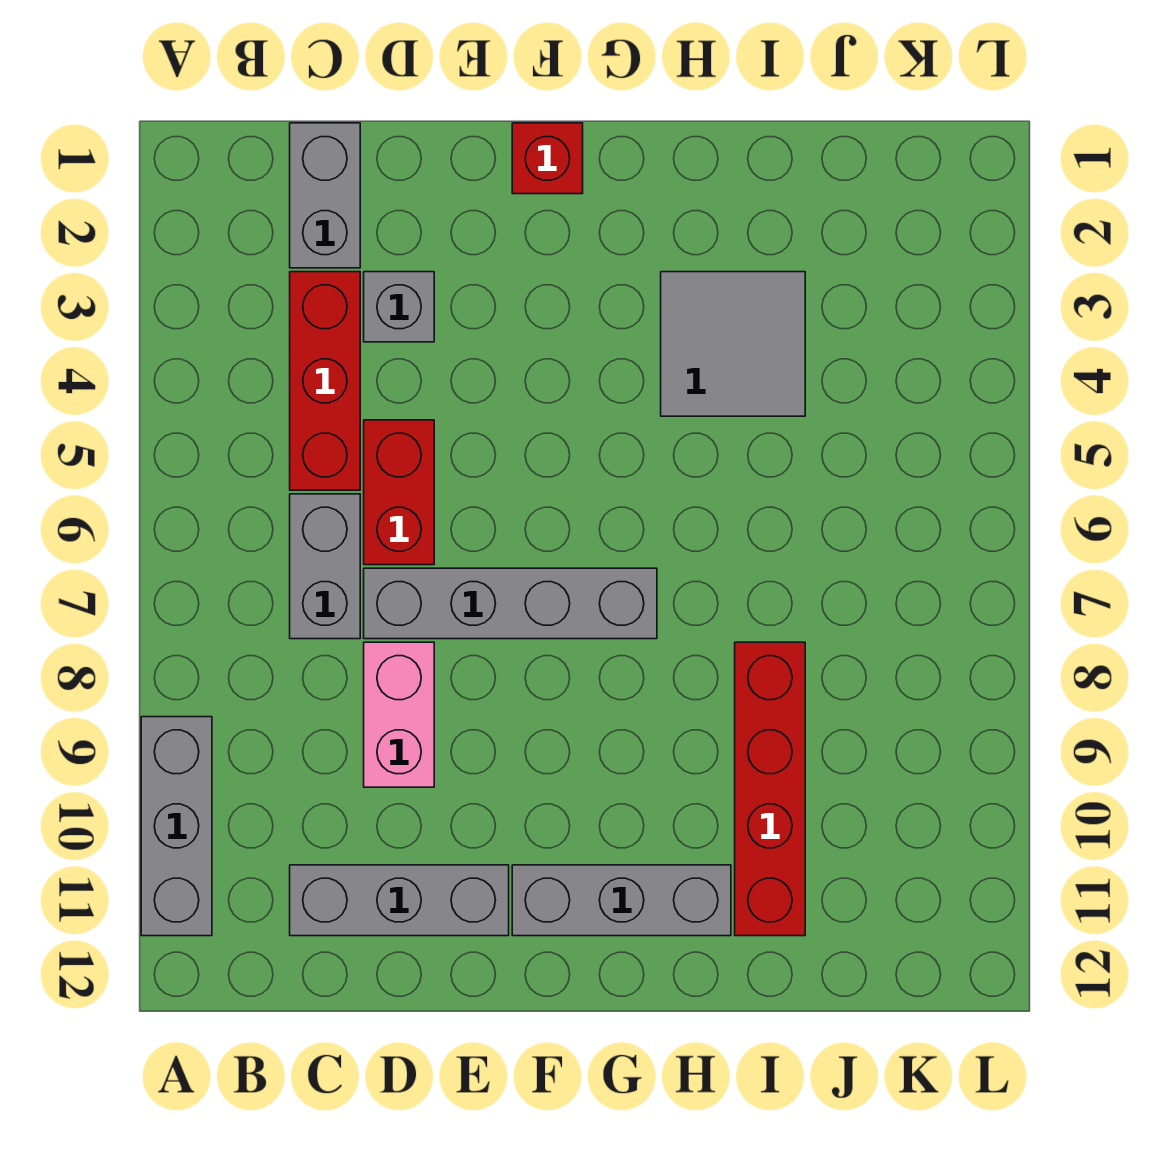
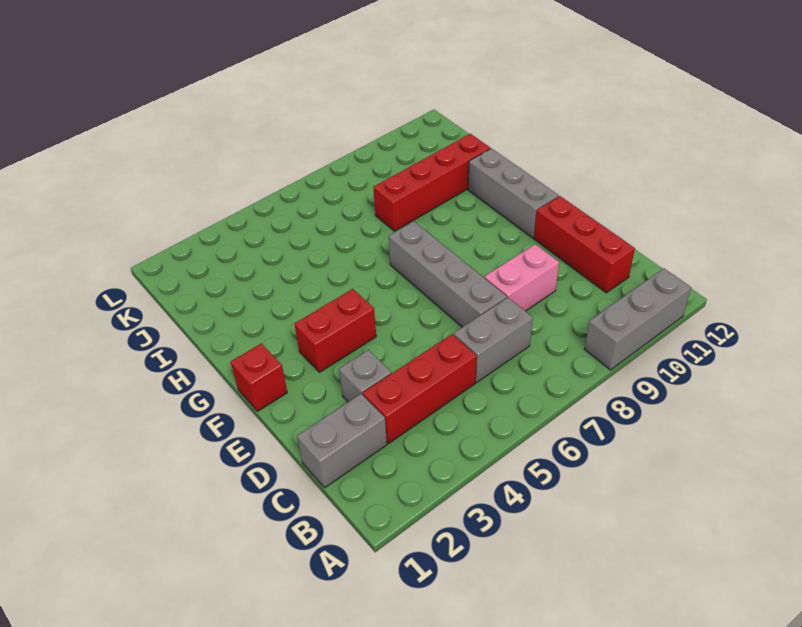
grey 1x3 brick [290,865,509,936] -> red 1x3 brick [534,196,635,293]
red 1x2 brick [364,420,434,565] -> red 1x2 brick moved to [295,289,376,372]
grey 2x2 tile [661,272,805,416] -> none

